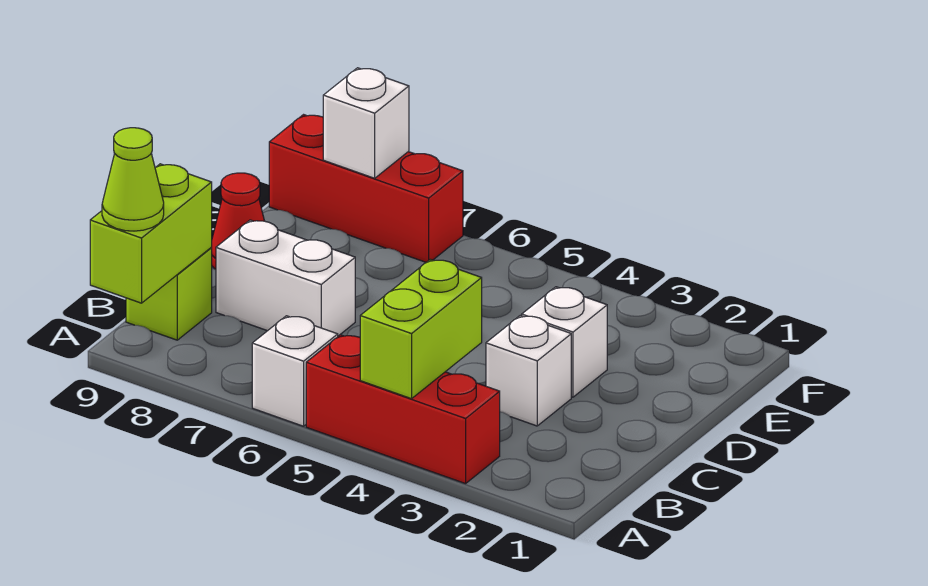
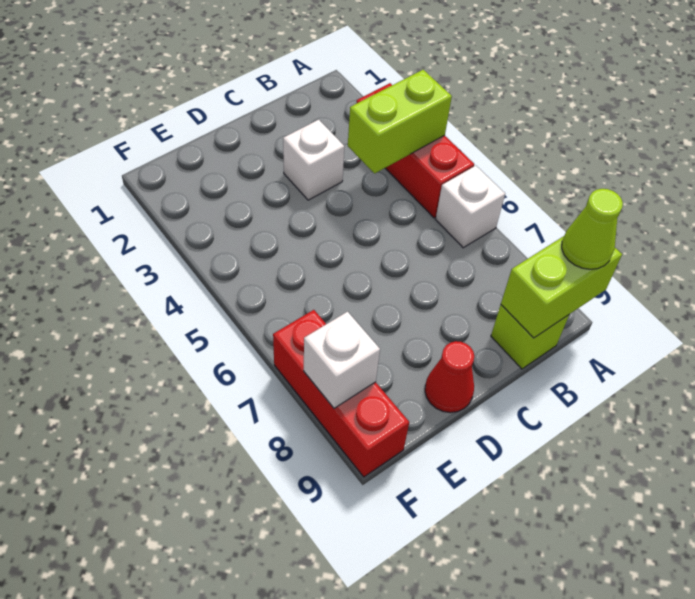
white 1x2 brick [216,220,355,336] -> none
white 1x1 brick [522,287,607,397] -> none

